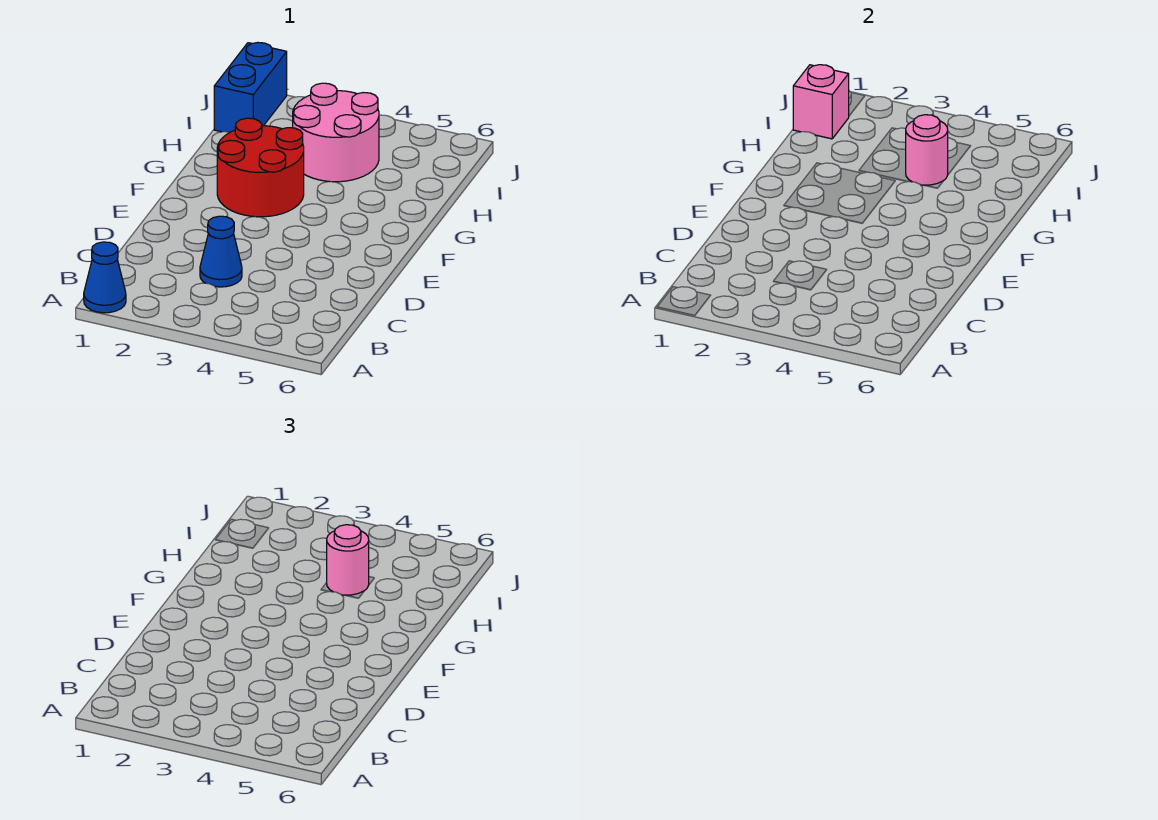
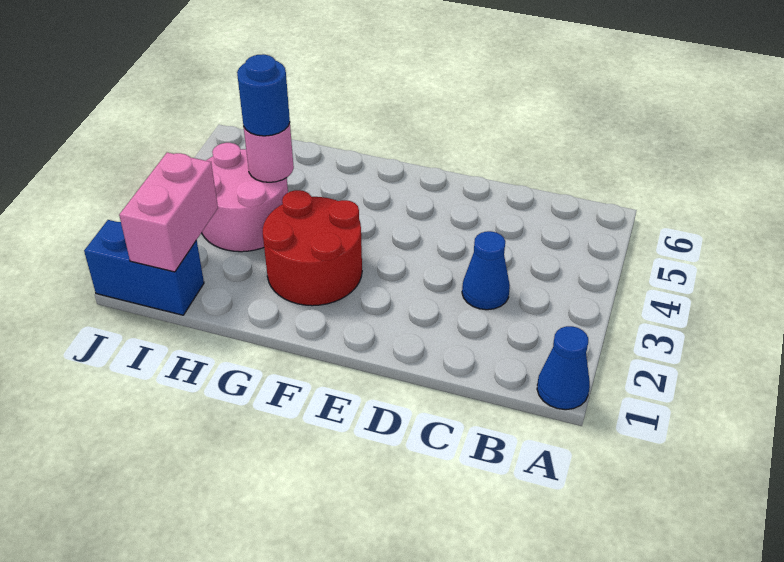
pink 1x1 round brick [327,525,369,595] -> blue 1x1 round brick [237,54,290,136]
pink 1x1 brick [793,65,849,139] -> pink 1x2 brick [119,152,218,272]

